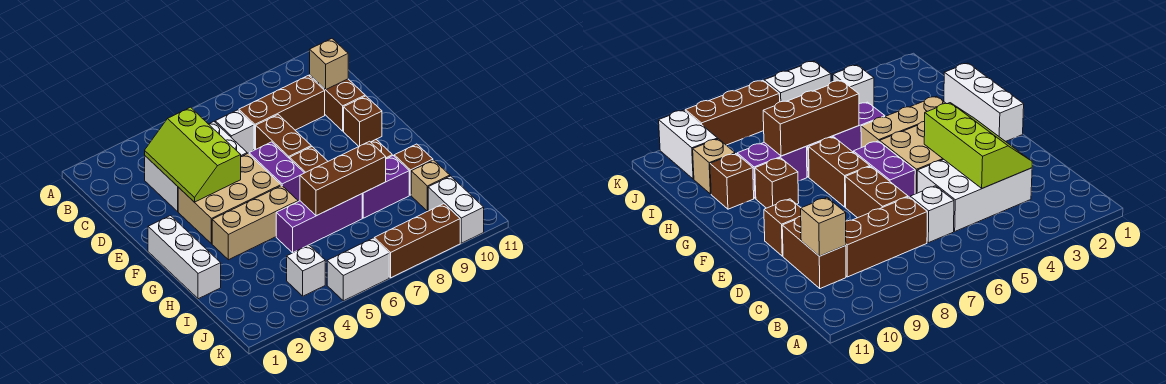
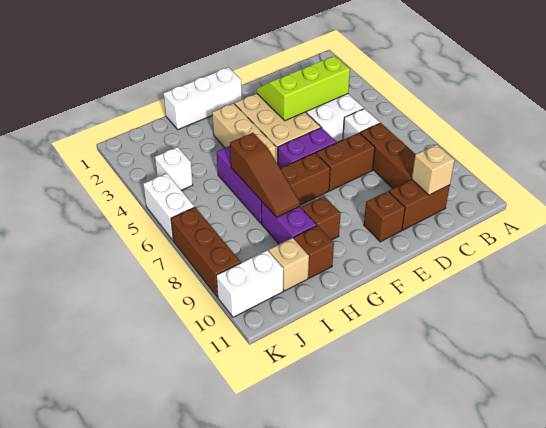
brown 1x3 brick [300,141,386,216] -> brown 1x3 slope [230,133,300,218]

